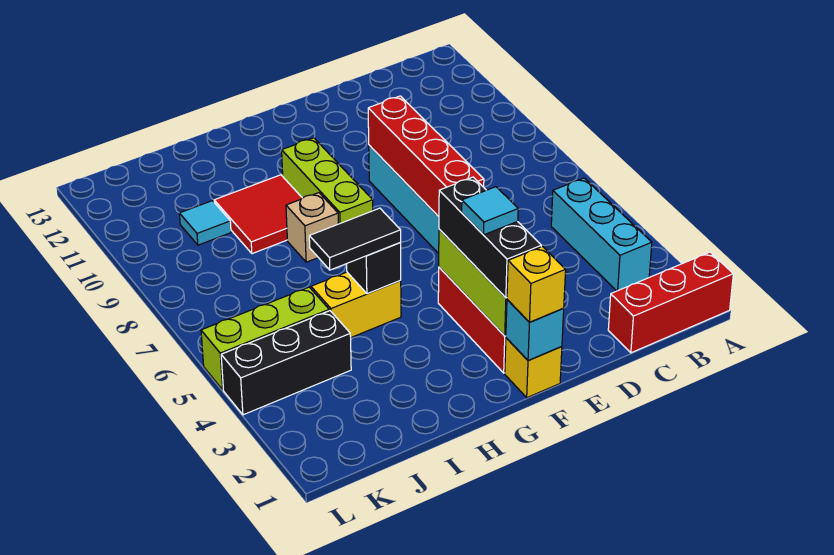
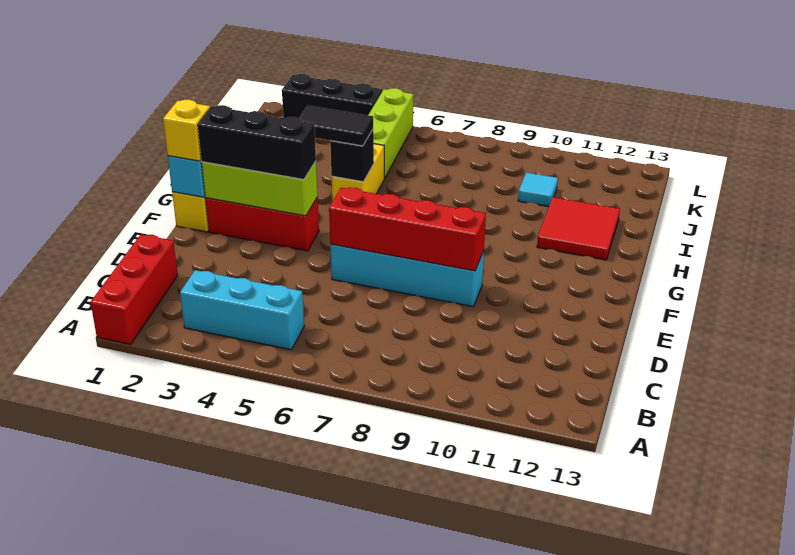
cyan 1x1 tile [462,187,518,235] -> none
lime 1x3 brick [282,138,373,224] -> none
black 1x2 tile [309,208,401,270] -> black 1x2 tile turned to [299,106,373,146]
tan 1x1 brick [286,193,338,262] -> none
red 2x2 tile [214,175,302,254] -> red 2x2 tile moved to [537,197,620,260]
black 1x3 brick [221,311,351,415] -> black 1x3 brick turned to [282,74,382,118]

